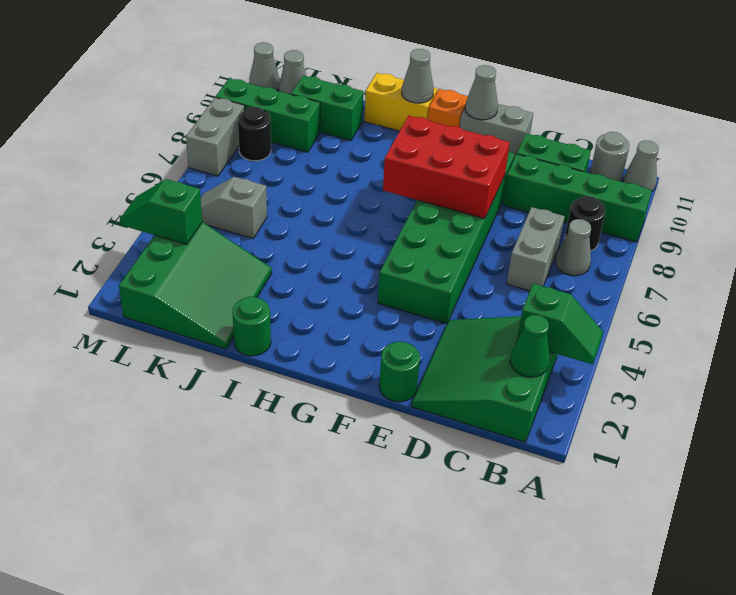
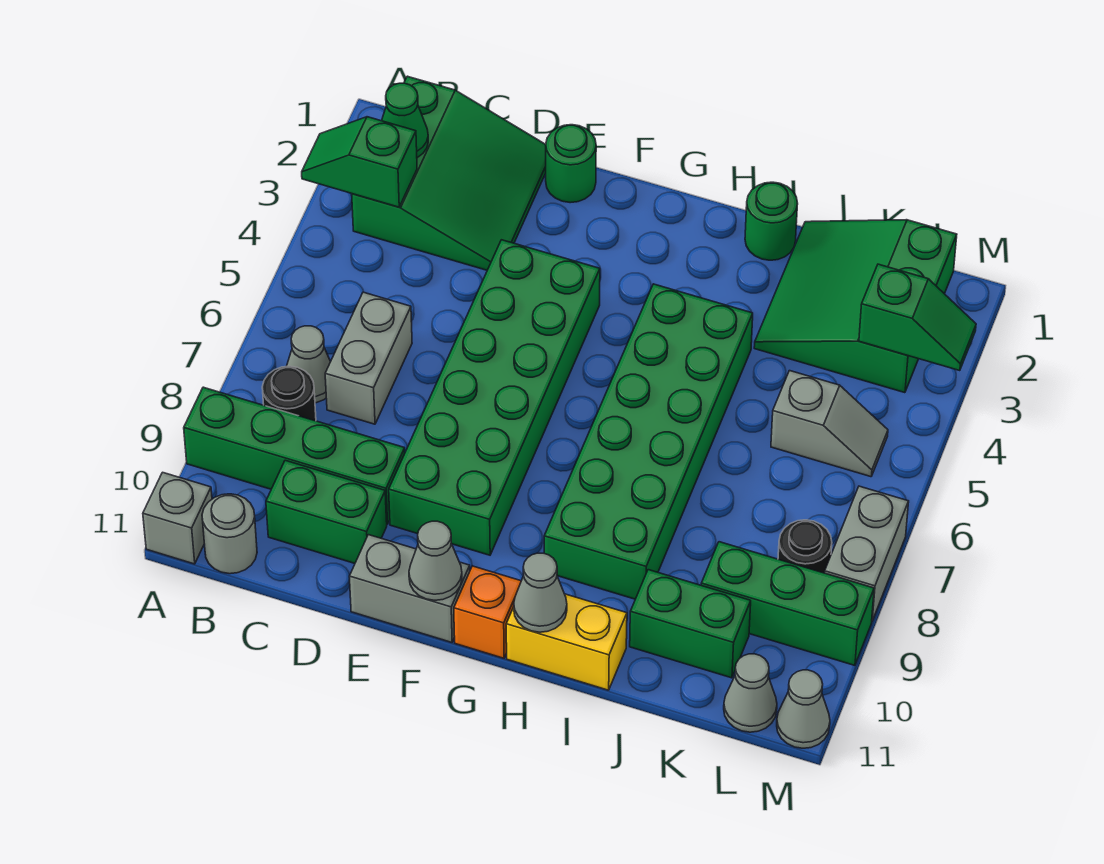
grey 1x1 cone [623,140,659,191] -> grey 1x1 brick [143,472,212,564]
red 2x3 brick [383,116,510,218] -> none
none -> green 2x6 brick [544,284,753,599]

